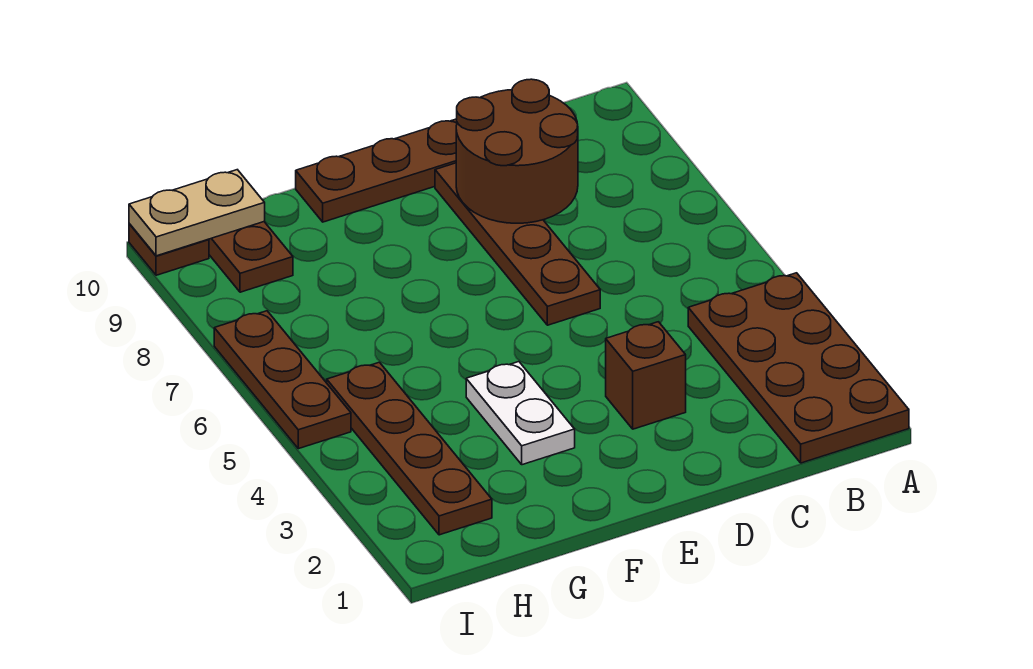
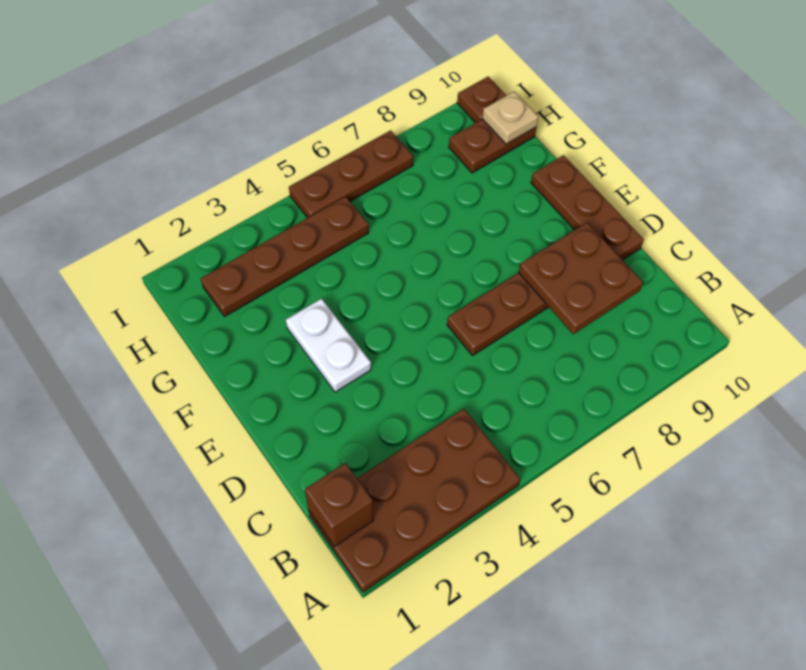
brown 2x2 round brick [456,79,578,223] -> brown 2x2 plate [519,222,643,334]
brown 1x1 brick [606,322,686,429] -> brown 1x1 brick moved to [305,463,374,547]
white 1x2 plate [466,362,575,465] -> white 1x2 plate turned to [286,299,371,392]
tan 1x2 plate [129,170,265,256] -> tan 1x1 plate [482,91,538,144]

